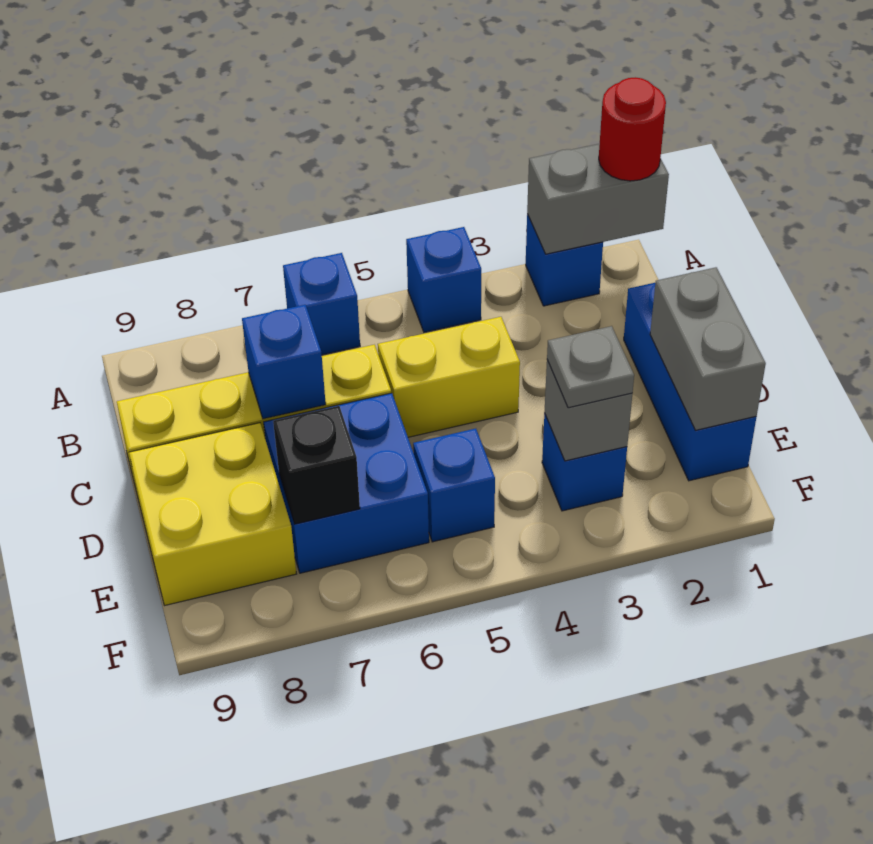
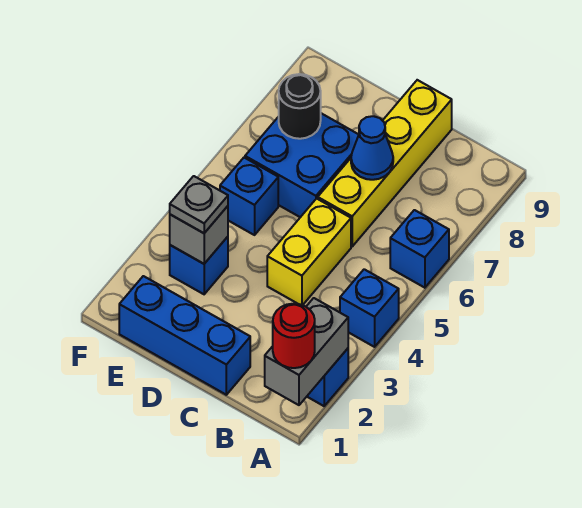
blue 1x1 brick [242,305,326,419] -> blue 1x1 cone [351,116,393,180]
grey 1x2 brick [650,267,766,430] -> none
yellow 2x2 brick [129,423,296,605] -> none
black 1x1 brick [273,406,360,524] -> black 1x1 round brick [279,74,321,139]

